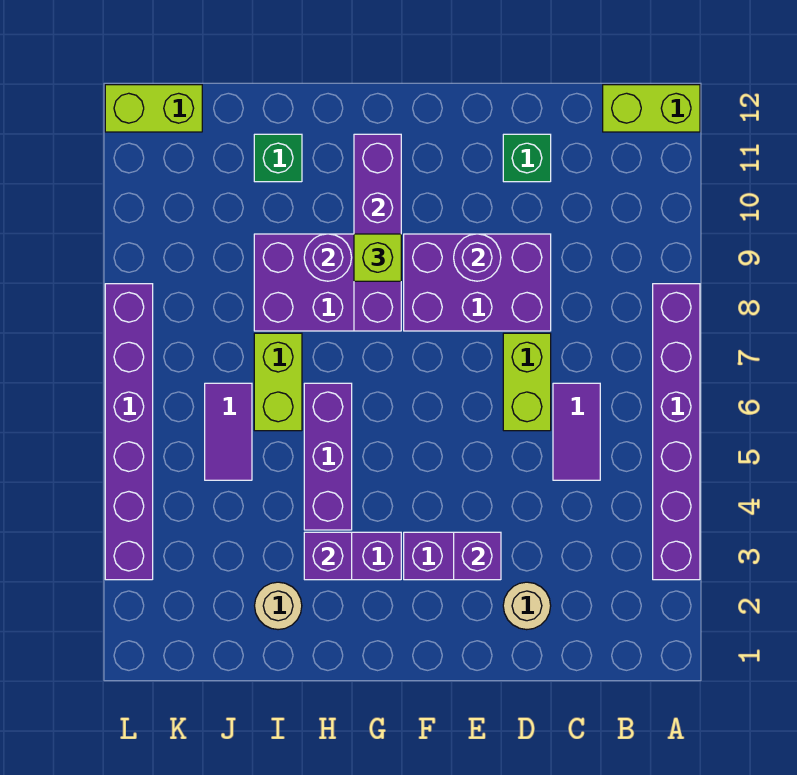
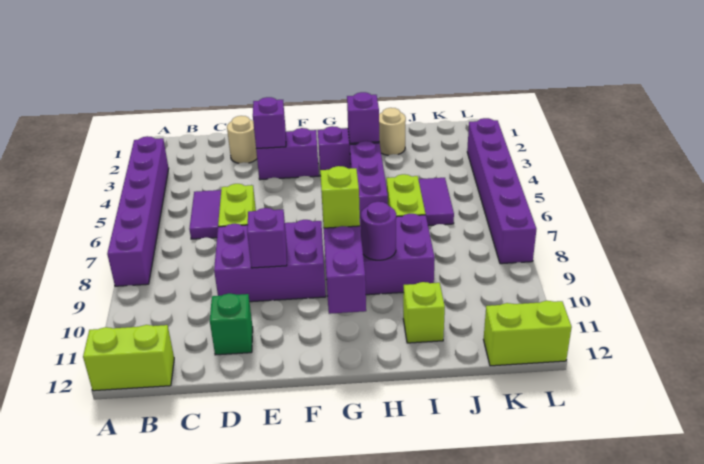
purple 1x1 round brick [454,234,501,281] -> purple 1x1 brick [247,208,287,268]
green 1x1 brick [254,134,302,182] -> lime 1x1 brick [403,282,445,343]

